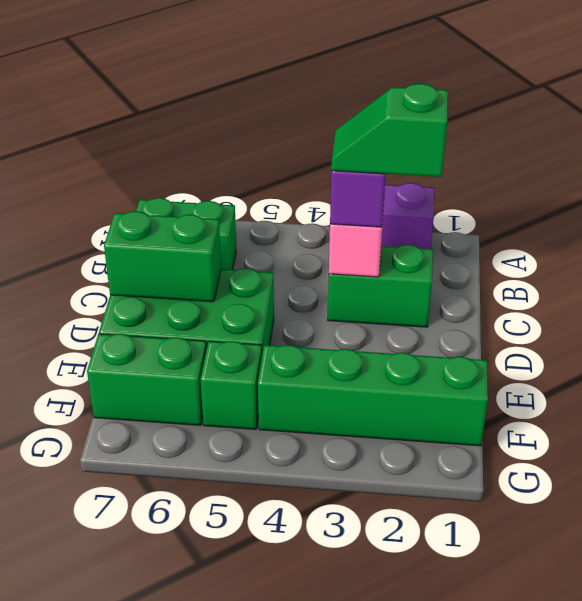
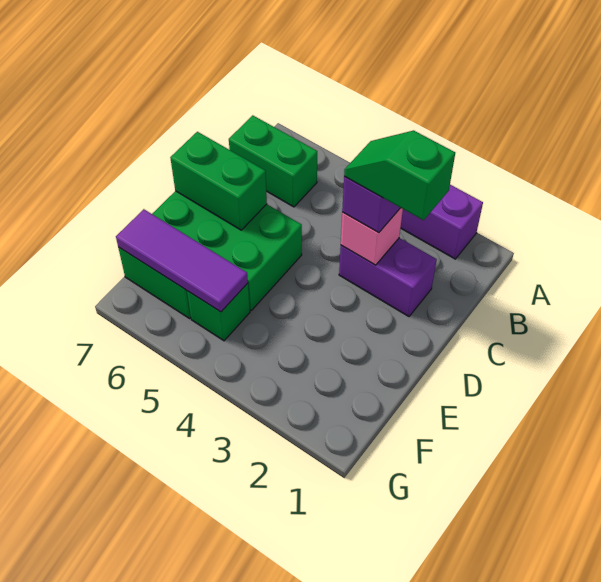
green 1x2 brick [328,245,433,327] -> purple 1x2 brick [339,238,437,316]
green 1x4 brick [258,345,488,446] -> none
none -> purple 1x3 tile [116,209,248,312]

